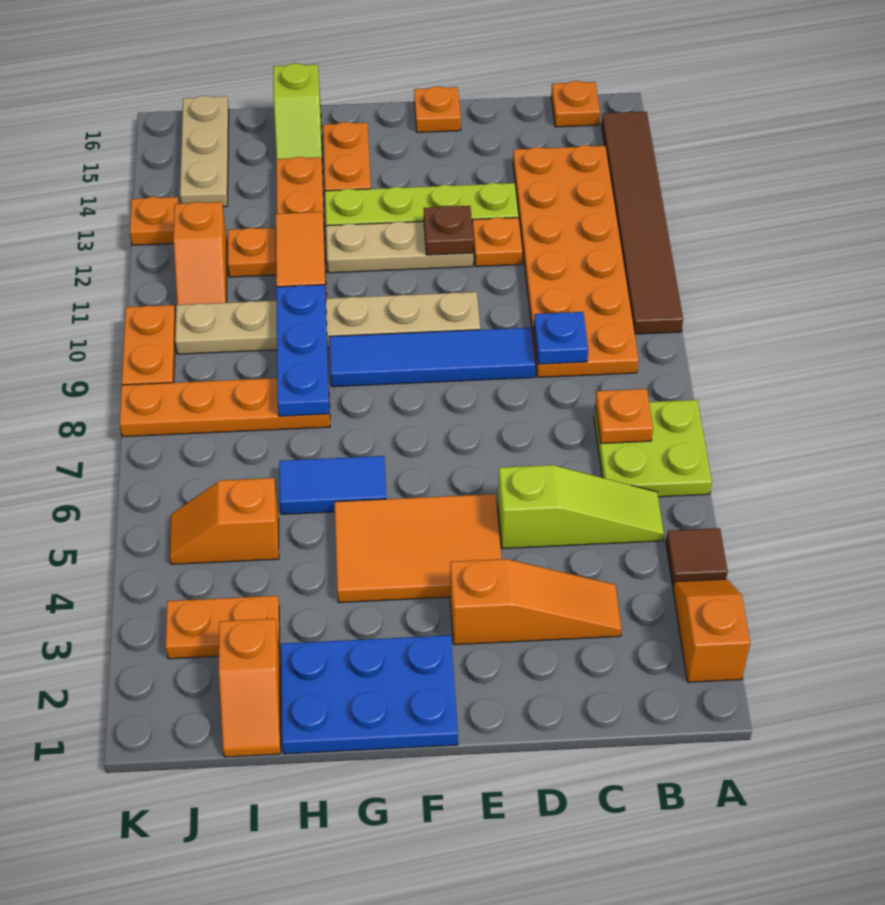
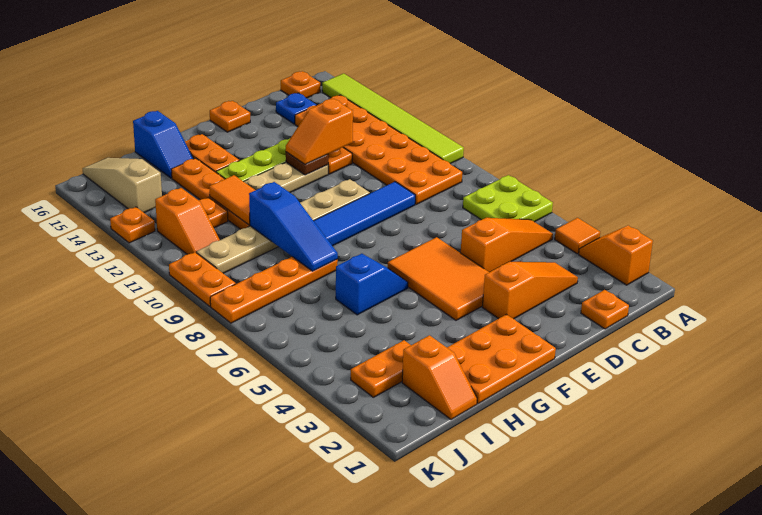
brown 1x1 tile [666,528,728,585] -> orange 1x1 tile [555,218,600,254]
brown 1x6 tile [602,111,683,334] -> lime 1x6 tile [322,73,464,164]
lime 1x3 slope [498,465,664,549] -> orange 1x3 slope [461,218,553,272]
orange 1x1 plate [595,389,653,443] -> orange 1x1 plate moved to [581,290,629,329]
blue 1x1 plate [534,312,588,364] -> blue 1x1 plate moved to [276,93,316,124]
orange 2x3 tile [335,494,502,603] -> orange 2x3 tile turned to [388,237,489,320]
blue 2x3 plate [281,635,458,754] -> orange 2x3 plate [447,314,556,404]
blue 1x2 tile [279,456,386,514] -> blue 1x2 slope [336,254,408,315]
blue 1x3 plate [276,285,329,416] -> blue 1x3 slope [249,182,338,271]
lime 1x2 slope [273,63,322,159] -> blue 1x2 slope [133,111,193,178]
orange 1x2 slope [170,478,279,564] -> orange 1x2 slope moved to [286,99,353,164]
tan 1x3 plate [180,95,229,207] -> tan 1x3 slope [83,158,162,213]

